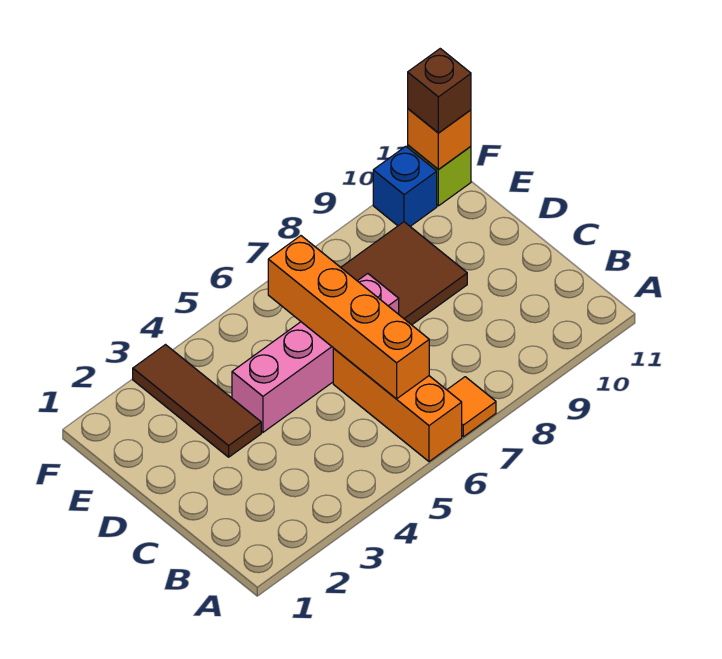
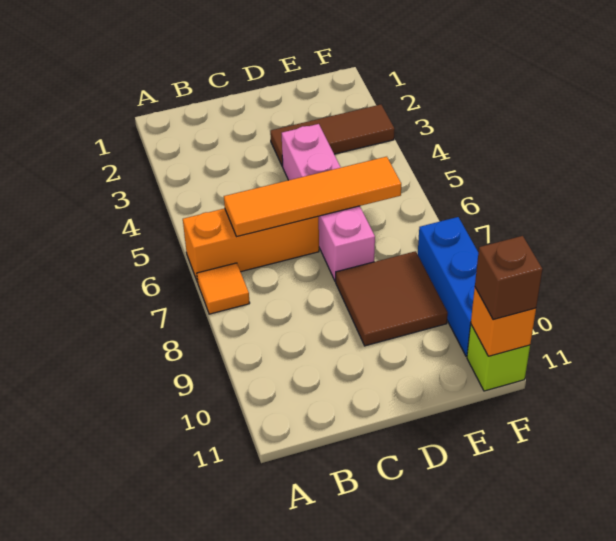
orange 1x4 brick [268,236,429,399] -> orange 1x4 tile [224,157,401,236]
blue 1x1 brick [373,146,437,226] -> blue 1x3 brick [418,217,478,356]

